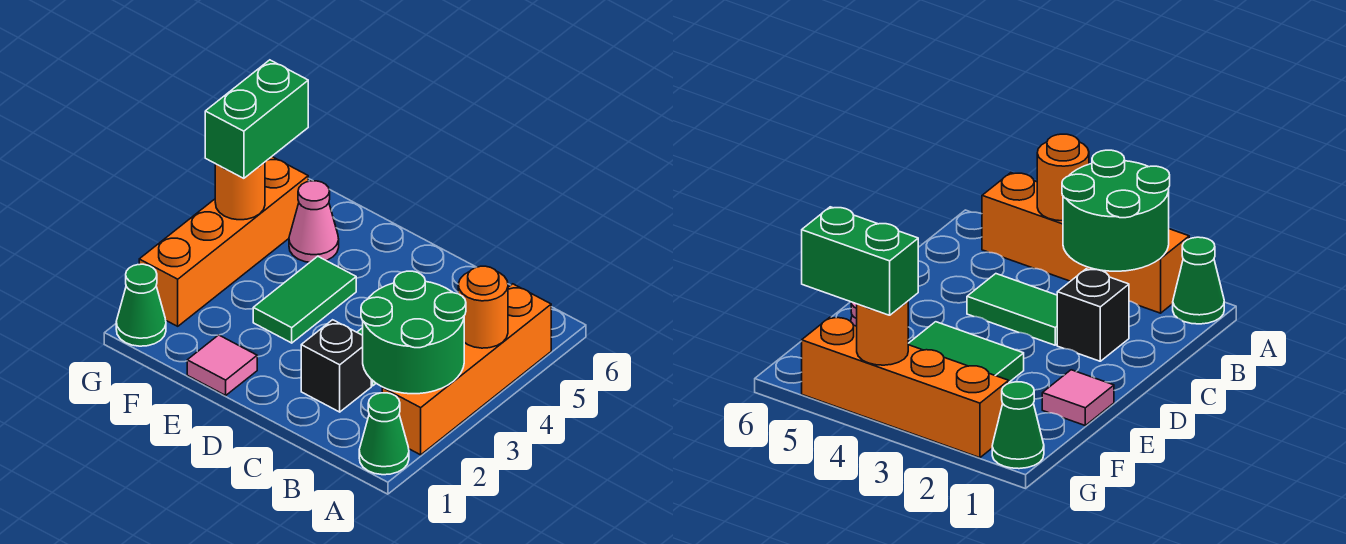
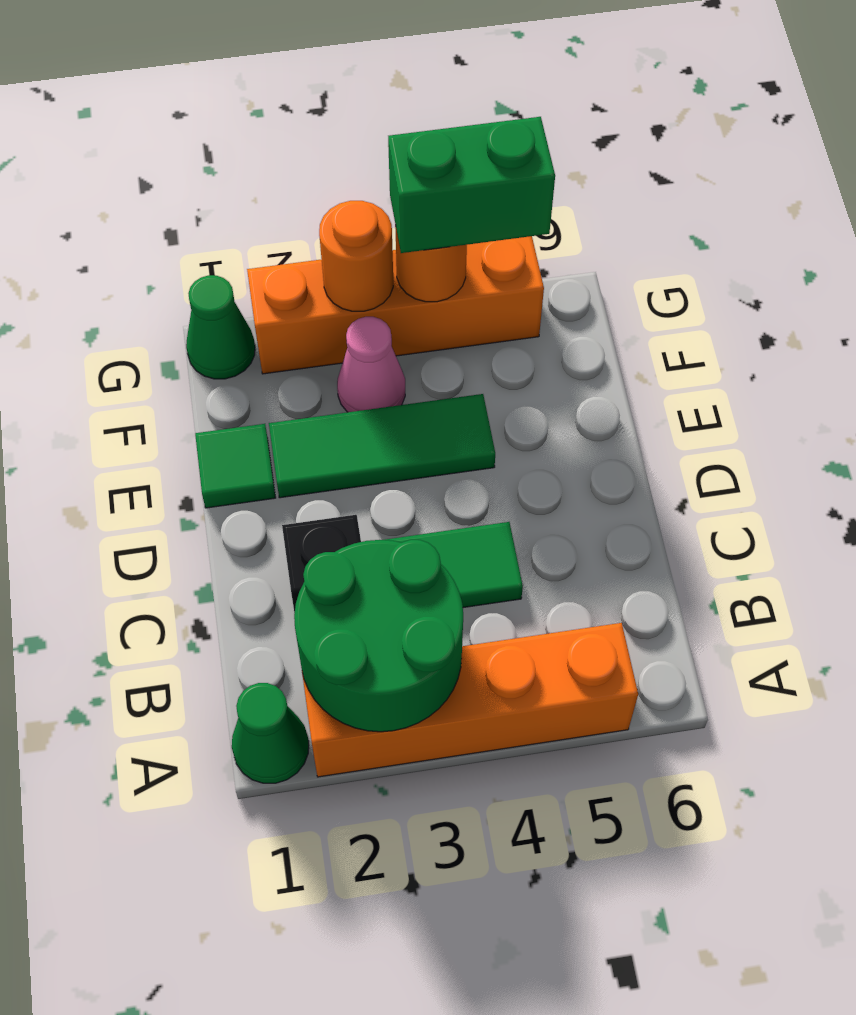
orange 1x1 round brick [458,266,508,348] -> orange 1x1 round brick moved to [319,201,393,311]
pink 1x1 tile [187,335,257,395] -> green 1x1 tile [195,424,276,508]
green 1x2 tile [253,256,356,343] -> green 1x3 tile [269,394,495,498]
pink 1x1 cone [289,181,339,262] -> pink 1x1 cone moved to [337,317,405,412]

